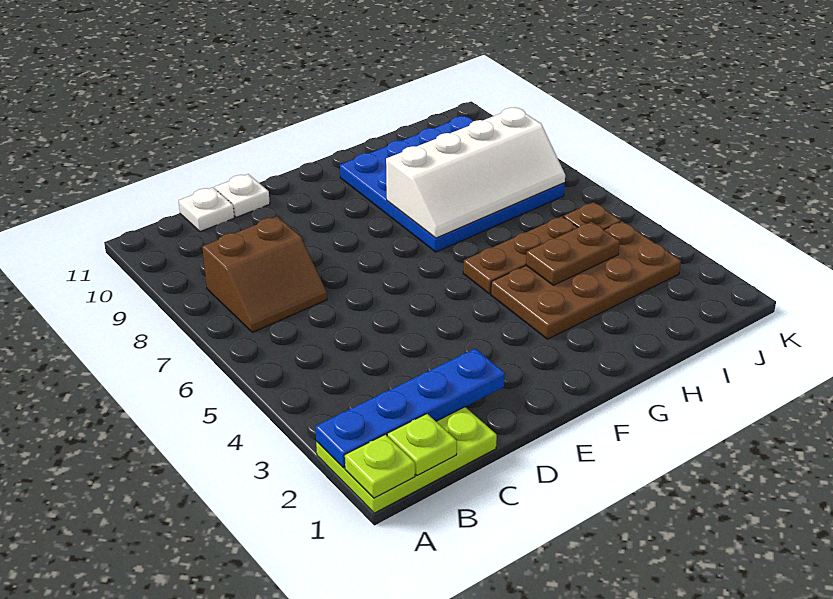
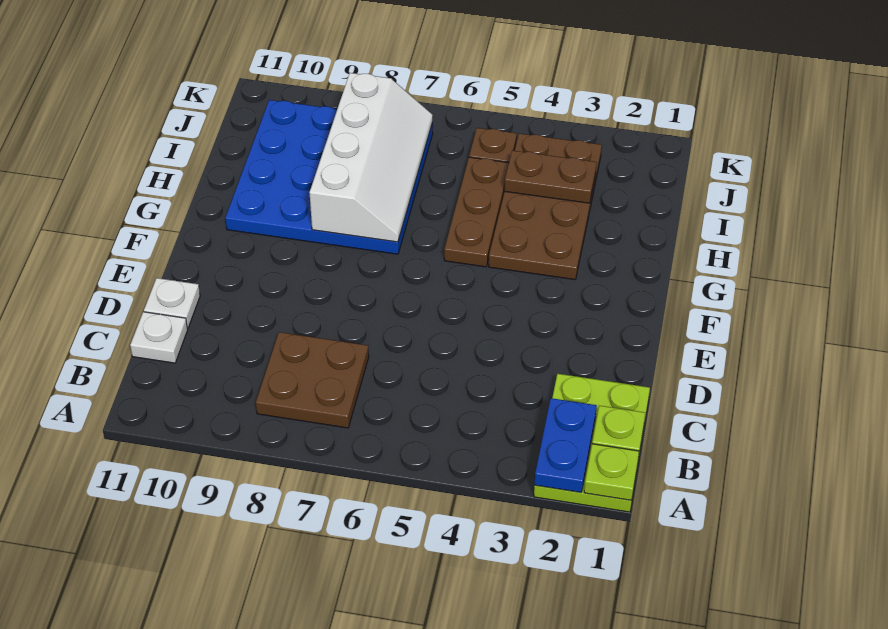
blue 1x4 plate [315,349,505,468] -> blue 1x2 plate [535,398,597,492]
brown 2x2 slope [202,217,327,332] -> brown 2x2 plate [256,332,369,428]
brown 1x2 plate [526,222,620,285] -> brown 1x2 plate turned to [504,150,597,203]

